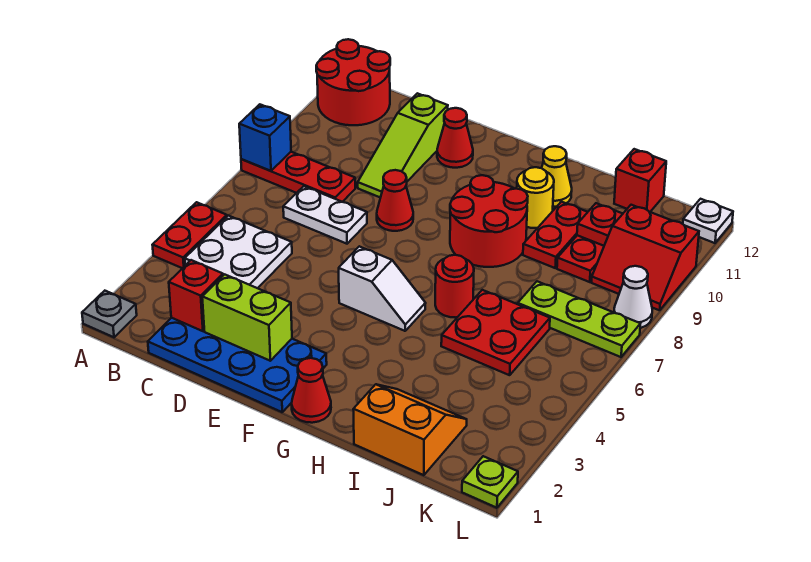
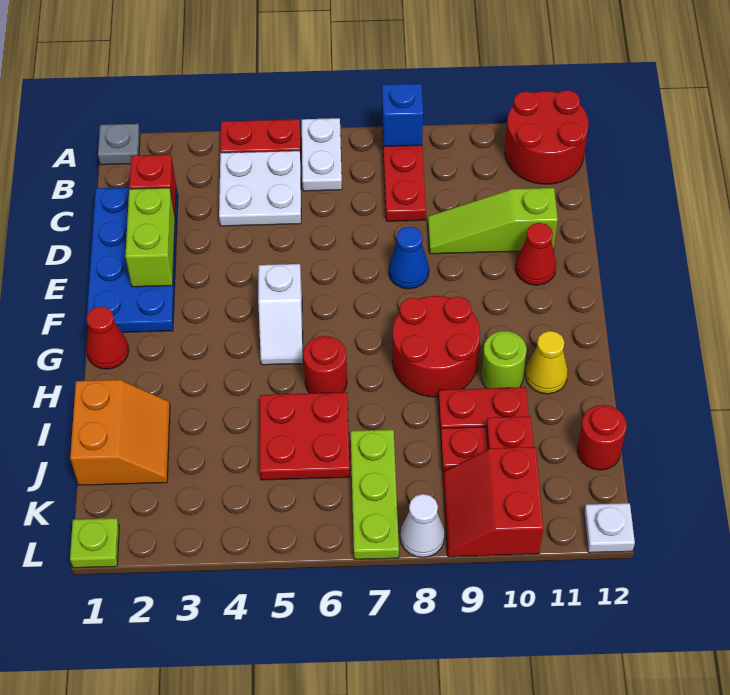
white 1x2 plate [283,186,367,244] -> white 1x2 plate moved to [302,118,342,191]
red 1x1 cone [377,170,413,231] -> blue 1x1 cone [389,227,429,289]
yellow 1x1 round brick [517,167,554,228] -> lime 1x1 round brick [481,331,527,388]
red 1x1 brick [614,149,666,212] -> red 1x1 round brick [577,405,626,470]

